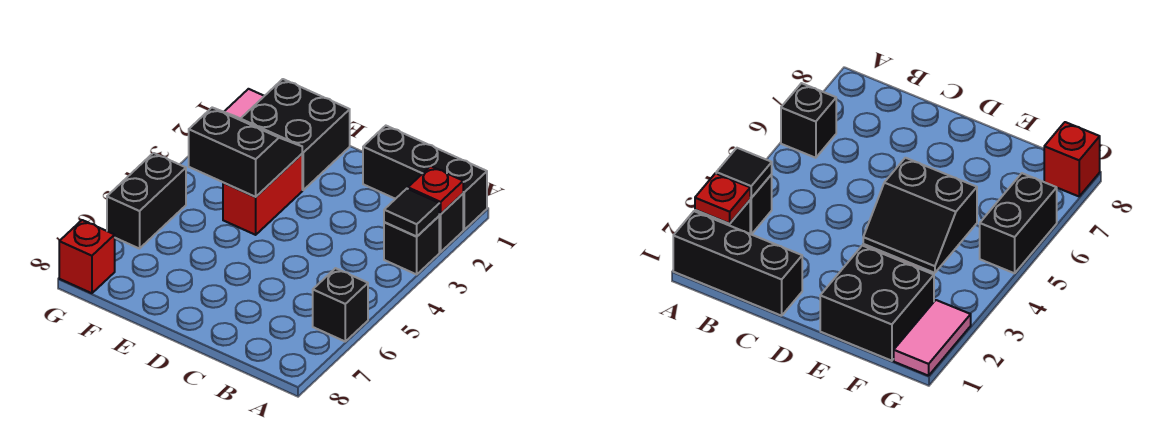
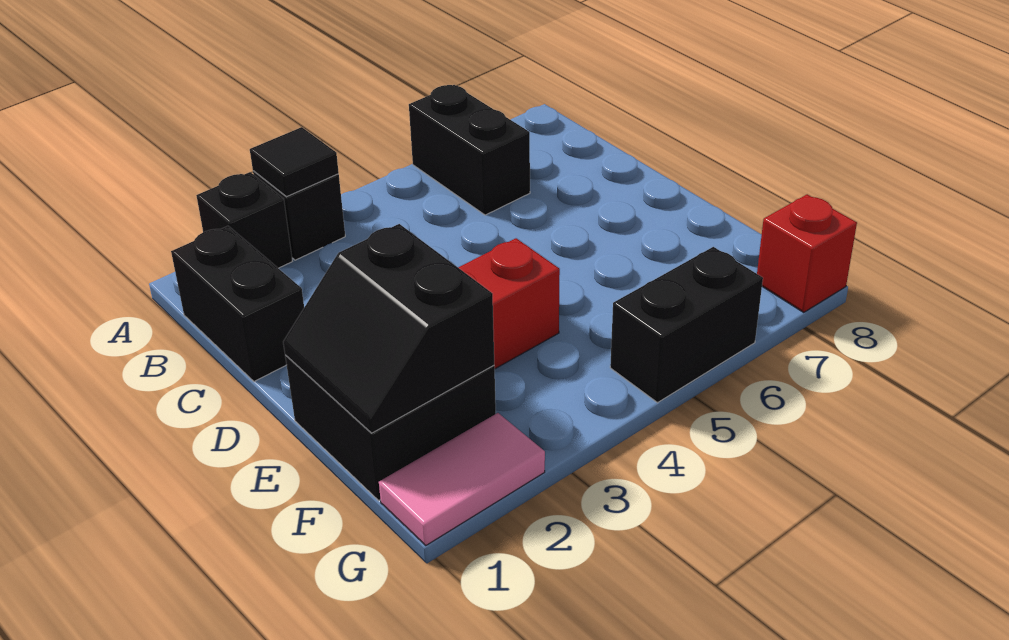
black 1x3 brick [363,126,487,230] -> black 1x2 brick [171,226,304,382]
red 1x1 plate [408,166,463,214] -> none
black 1x1 brick [313,268,368,341] -> black 1x2 brick [409,85,530,215]
black 2x2 slope [189,108,302,197] -> black 2x2 slope moved to [283,224,494,433]

